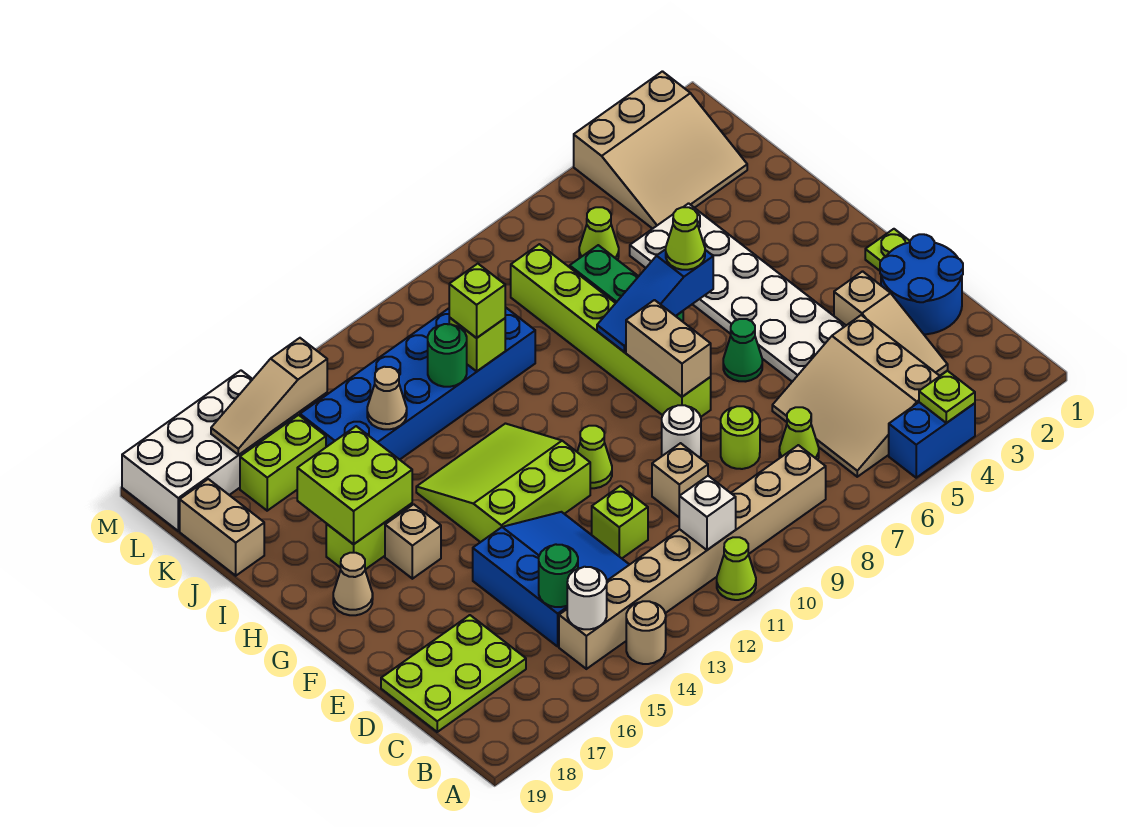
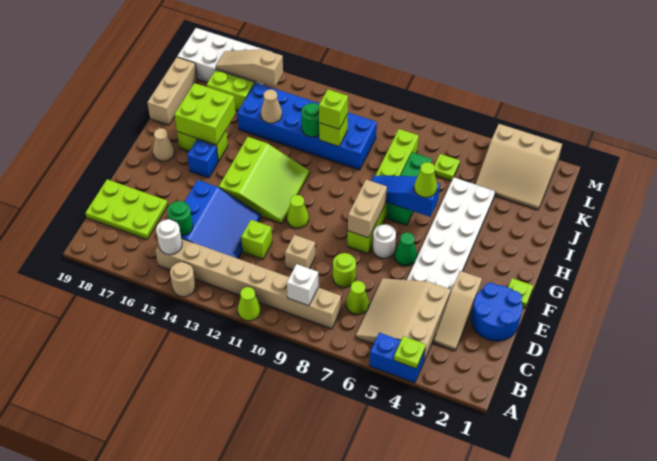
white 1x1 brick [679,476,736,550] -> white 1x1 brick moved to [287,264,318,306]
white 1x1 round brick [662,405,701,458] -> white 1x1 round brick moved to [373,224,396,258]
lime 3x3 slope [416,424,590,542] -> lime 3x3 slope turned to [219,137,309,224]
tan 1x1 brick [385,504,441,579] -> blue 1x1 brick [187,139,218,178]
tan 1x2 brick [180,479,264,576] -> tan 1x3 brick [147,57,197,125]
lime 1x1 cone [579,207,619,260] -> lime 1x1 plate [434,154,460,181]

